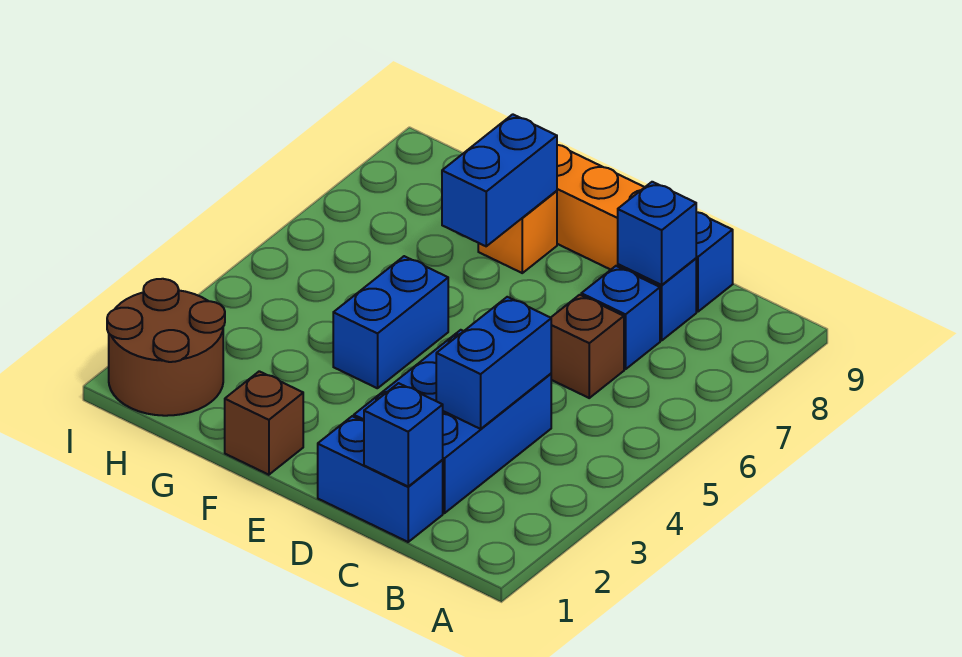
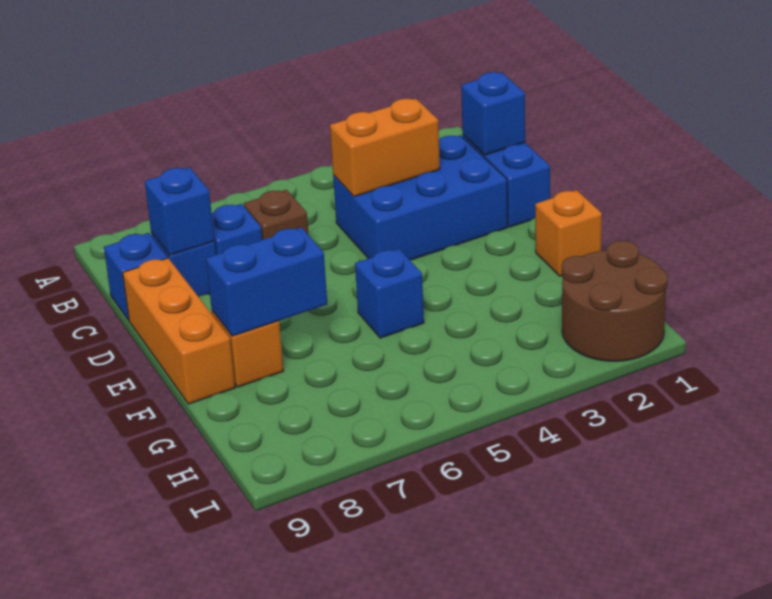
blue 1x2 brick [436,297,551,429] -> orange 1x2 brick [330,99,440,197]
brown 1x1 brick [225,371,303,475] -> orange 1x1 brick [535,190,602,276]
blue 1x2 brick [333,256,448,388] -> blue 1x1 brick [355,249,424,338]

